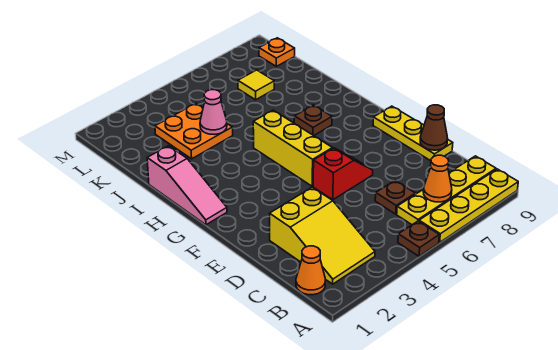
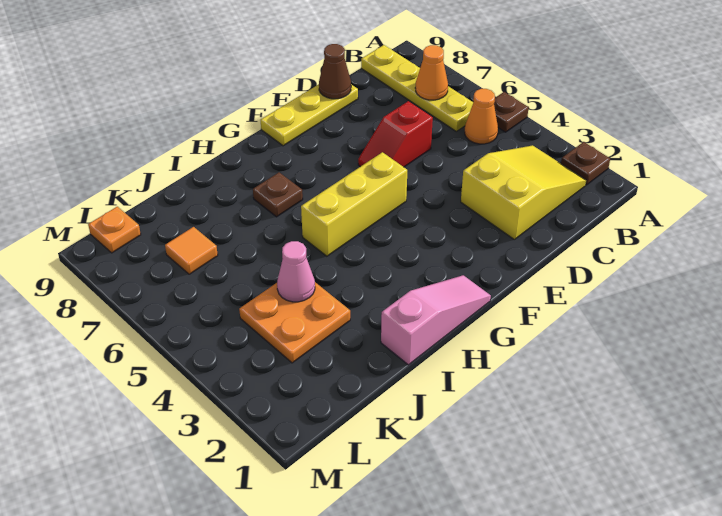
yellow 1x4 plate [419,169,518,242] -> none
orange 1x1 cone [296,246,325,295] -> orange 1x1 cone moved to [465,89,498,144]
brown 1x1 plate [375,181,415,214] -> brown 1x1 plate moved to [561,142,610,185]
red 1x2 slope [313,148,373,200] -> red 1x2 slope turned to [358,101,433,167]
yellow 1x1 tile [238,70,274,100] -> orange 1x1 tile [165,227,218,274]

